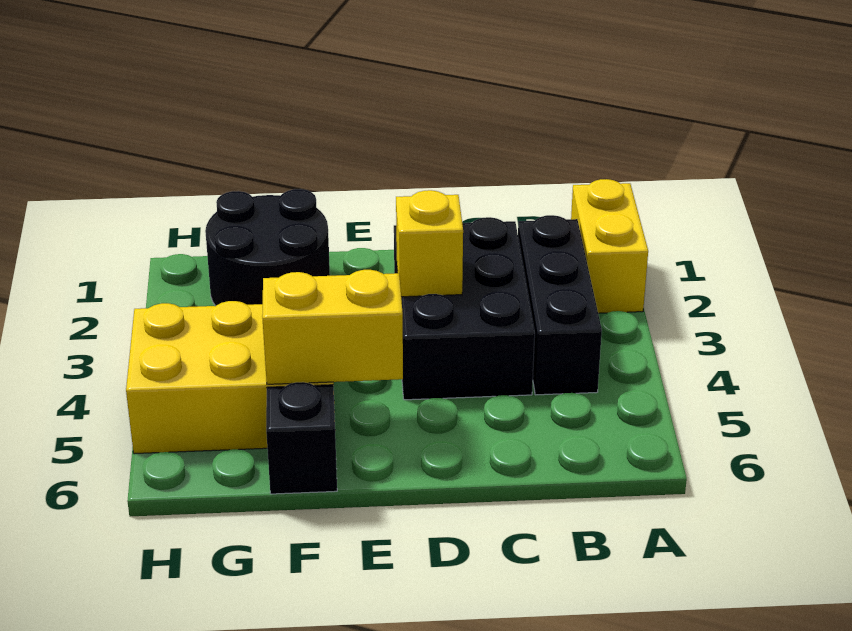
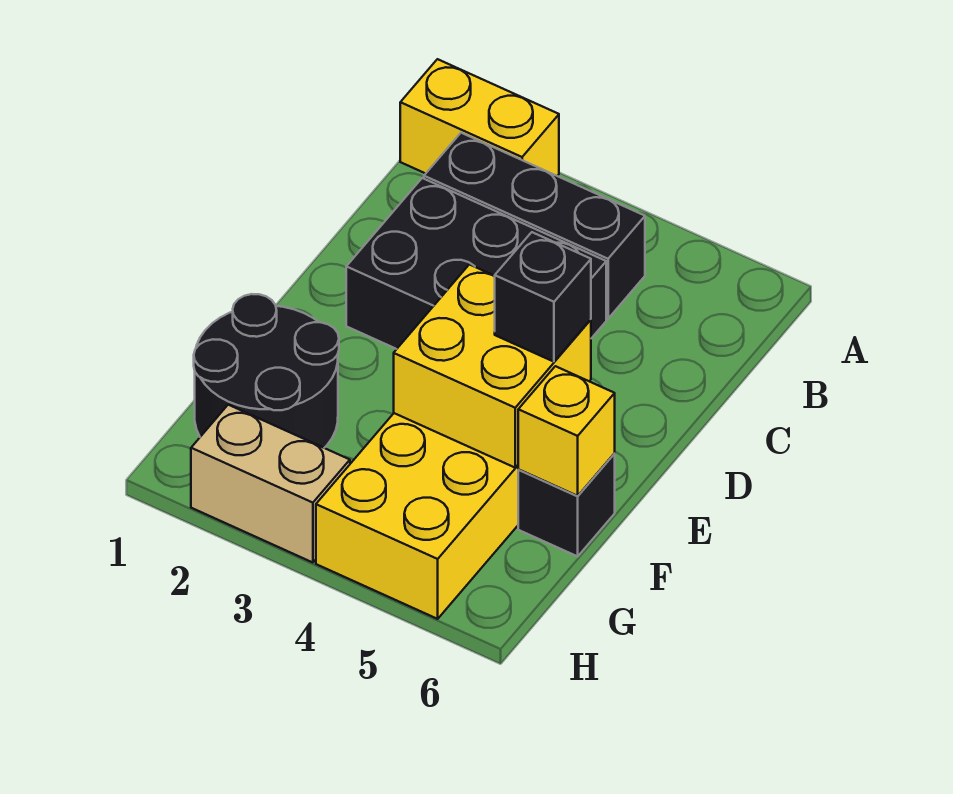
yellow 1x1 brick [396,190,463,297] -> yellow 1x1 brick moved to [518,366,615,496]
yellow 1x2 brick [262,270,403,384] -> yellow 2x2 brick [394,265,591,467]
none -> black 1x1 brick [495,232,591,362]
none -> tan 1x2 brick [191,405,350,563]

